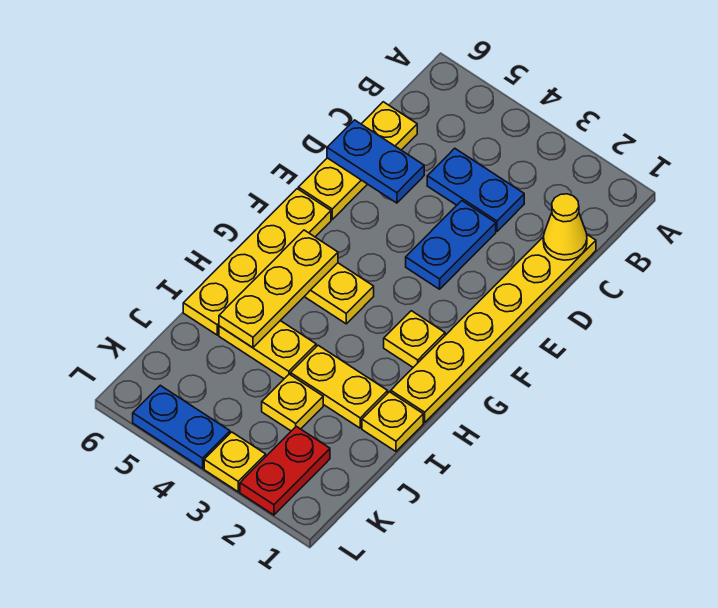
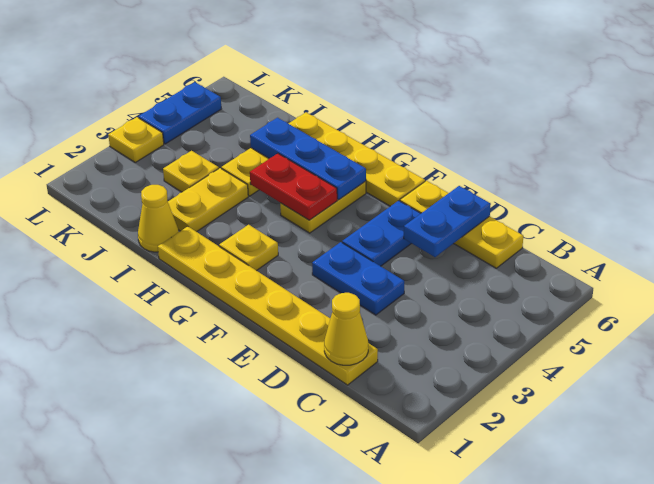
blue 1x2 plate [427,148,524,231] -> blue 1x2 plate moved to [342,201,421,266]
yellow 1x3 plate [219,230,338,348] -> blue 1x3 plate [250,118,366,200]
yellow 1x1 plate [362,392,423,451] -> yellow 1x1 cone [138,185,179,252]
red 1x2 plate [240,426,330,515] -> red 1x2 plate moved to [250,153,337,220]

